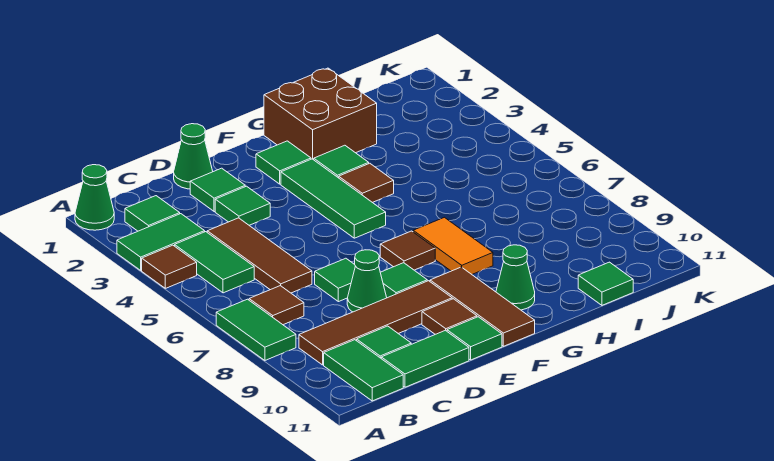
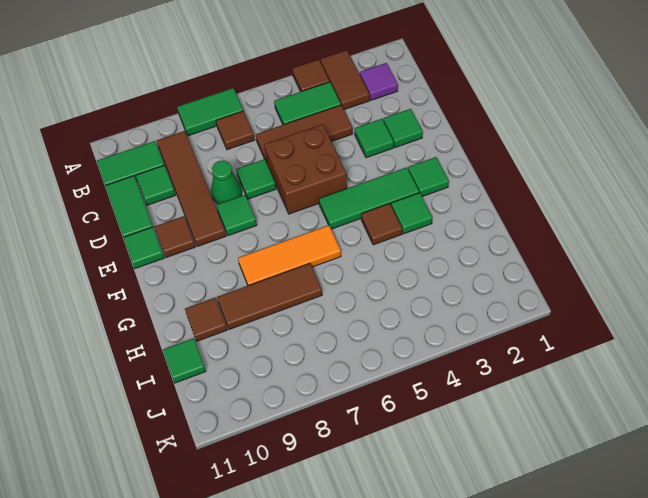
green 1x1 cone [75,165,114,230] -> none
green 1x2 tile [117,214,205,270] -> brown 1x2 tile [320,50,370,110]
green 1x1 tile [125,196,180,231] -> purple 1x1 tile [360,63,398,100]
green 1x1 cone [174,124,213,189] -> none
brown 1x1 tile [380,231,435,270] -> brown 1x1 tile moved to [185,298,227,341]
brown 1x3 tile [430,267,535,346] -> brown 1x3 tile moved to [217,263,322,329]
brown 2x2 brick [264,68,377,160] -> brown 2x2 brick moved to [264,124,347,214]
orange 1x2 tile [413,217,493,274] -> orange 1x3 tile [238,225,341,286]
green 1x1 cone [496,245,535,310] -> none

